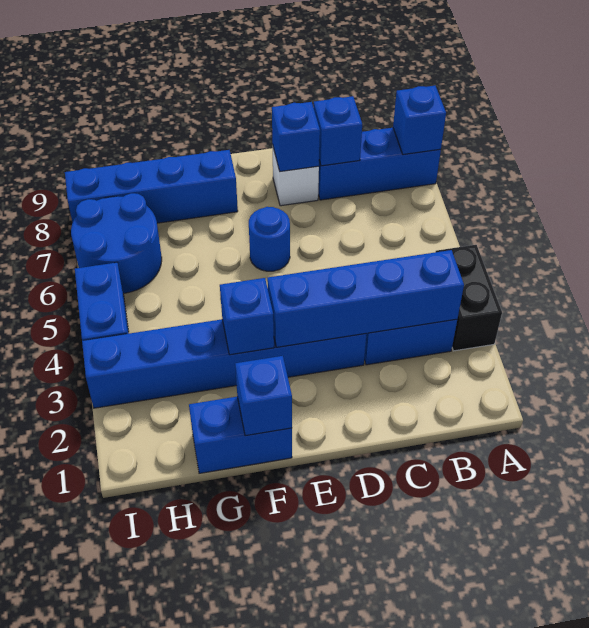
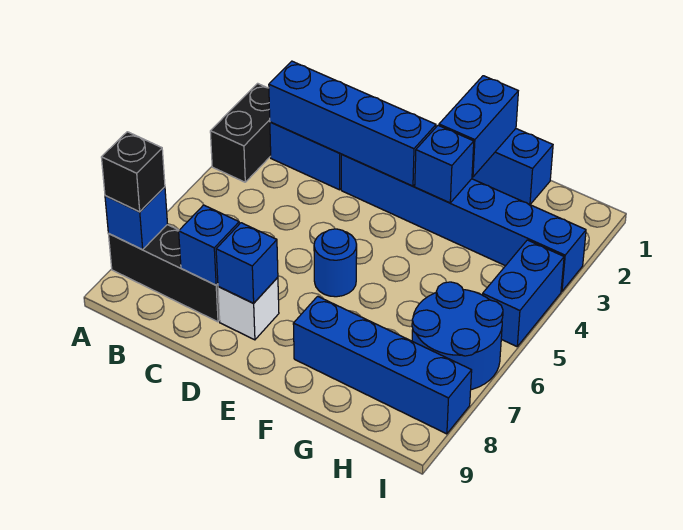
blue 1x3 brick [318,128,441,200] -> black 1x3 brick [109,225,220,322]
none -> black 1x1 brick [101,132,165,212]
blue 1x1 brick [235,356,292,436] -> blue 1x2 brick [439,76,518,177]

